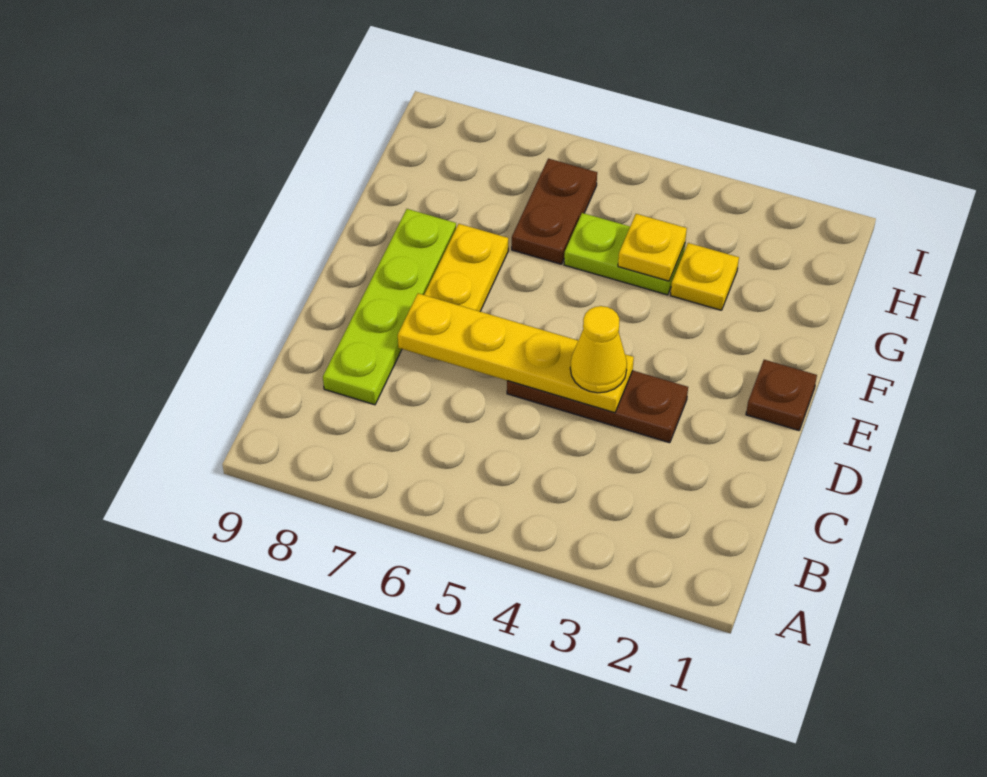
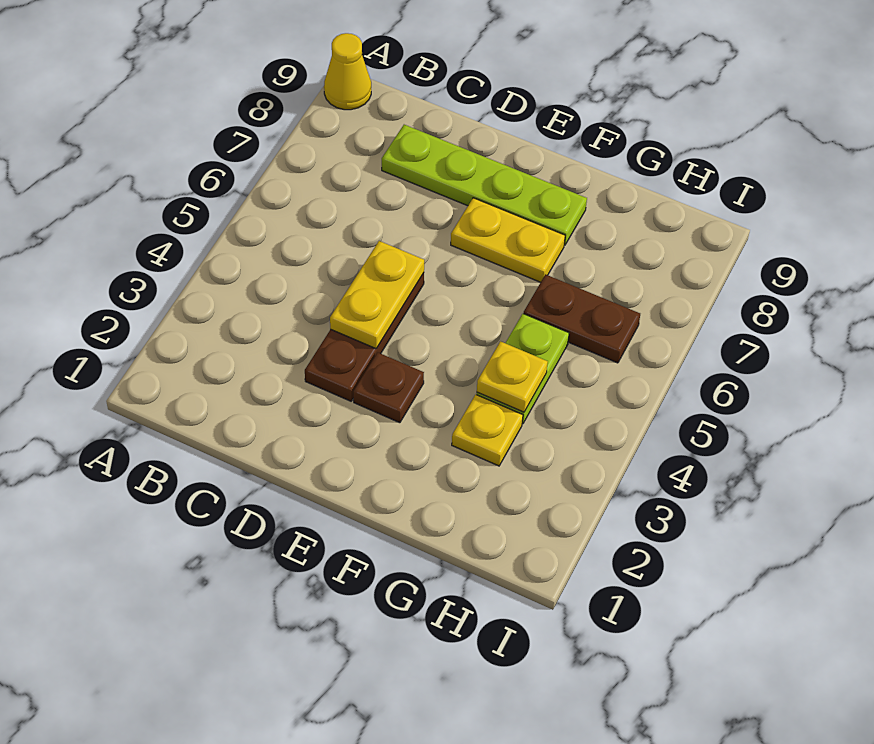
yellow 1x4 plate [398,293,634,413] -> yellow 1x2 plate [330,241,424,349]
yellow 1x1 cone [570,306,627,393] -> yellow 1x1 cone moved to [324,33,371,110]
brown 1x1 plate [746,360,817,430] -> brown 1x1 plate moved to [353,352,424,423]

